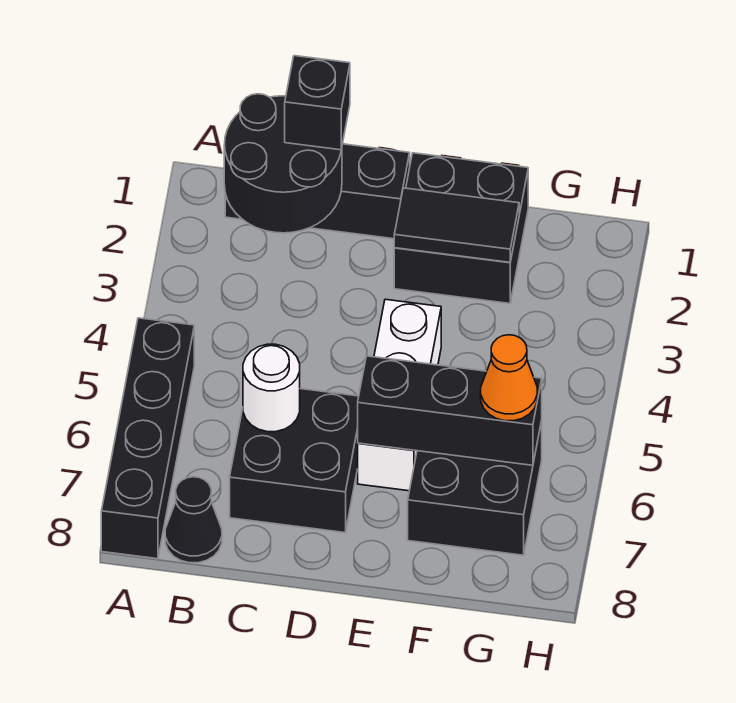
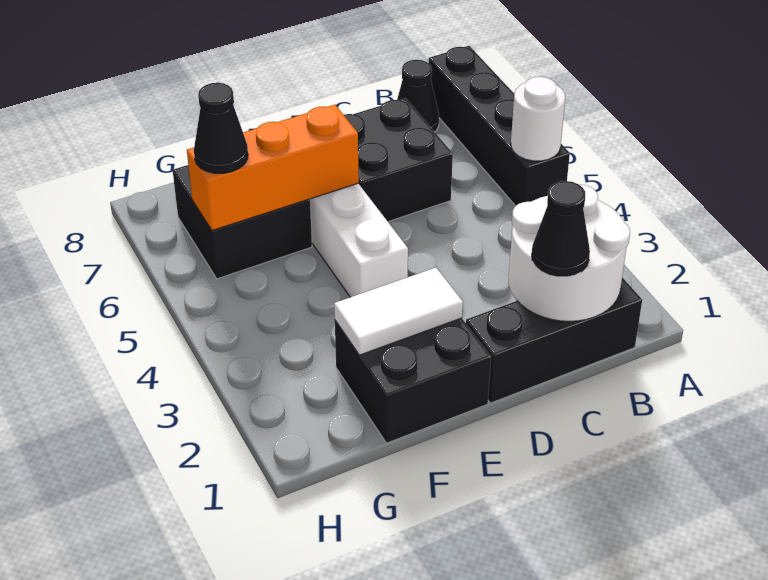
black 2x2 round brick [224,94,342,233] -> white 2x2 round brick [509,185,630,321]
black 1x1 brick [285,56,350,150] -> black 1x1 cone [532,181,590,277]
white 1x1 round brick [243,344,300,432] -> white 1x1 round brick moved to [511,77,565,161]
black 1x2 tile [394,188,519,262] -> white 1x2 tile [334,268,463,355]
black 1x3 brick [358,356,542,465] -> orange 1x3 brick [187,105,359,231]
orange 1x1 cone [481,335,537,421] -> black 1x1 cone [194,83,248,173]

